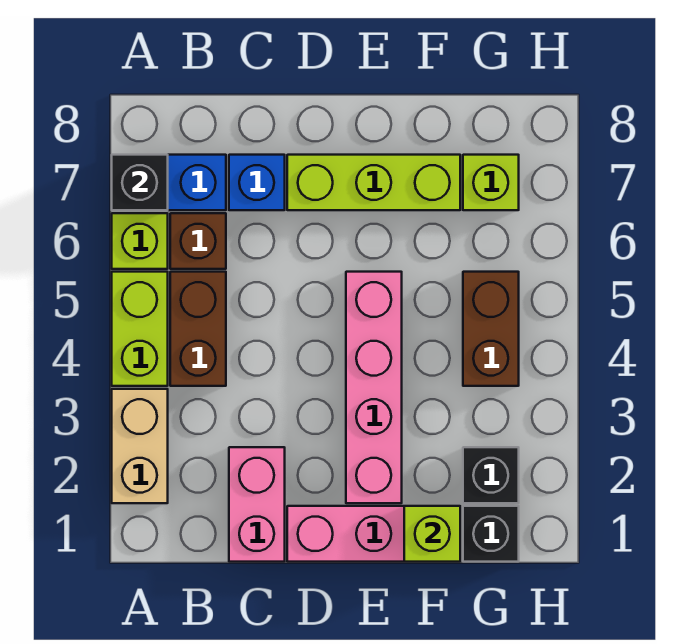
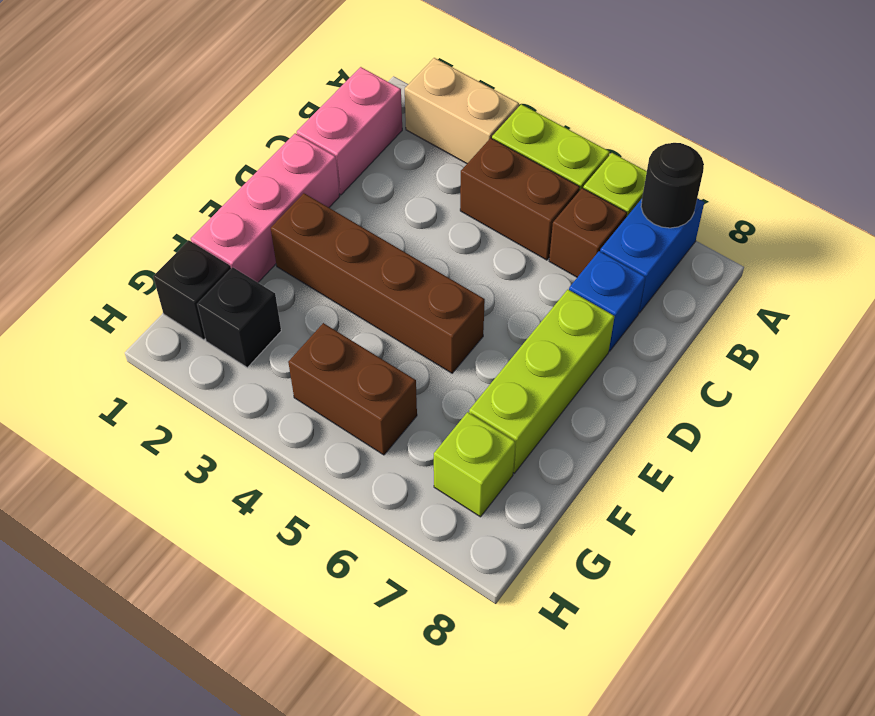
black 1x1 brick [112,155,168,210] -> black 1x1 round brick [641,143,704,228]
pink 1x2 brick [229,447,285,562] -> pink 1x2 brick turned to [297,67,402,195]
pink 1x4 brick [346,272,402,503] -> brown 1x4 brick [271,193,485,373]
lime 1x1 brick [404,506,460,562] -> none

